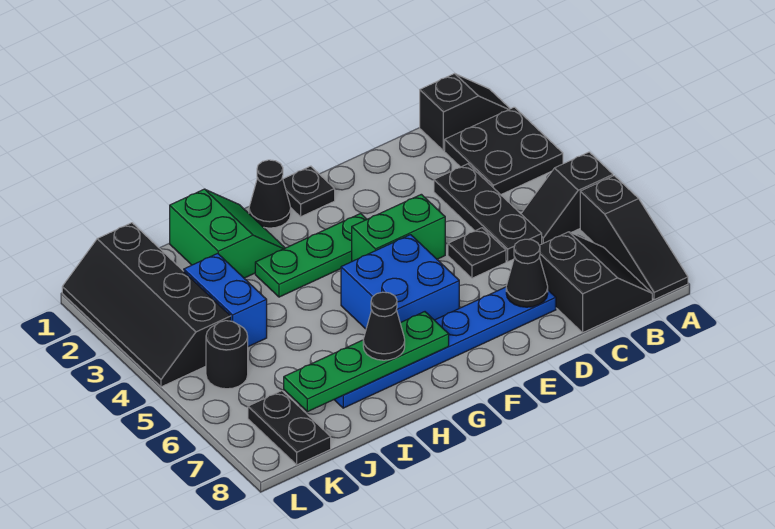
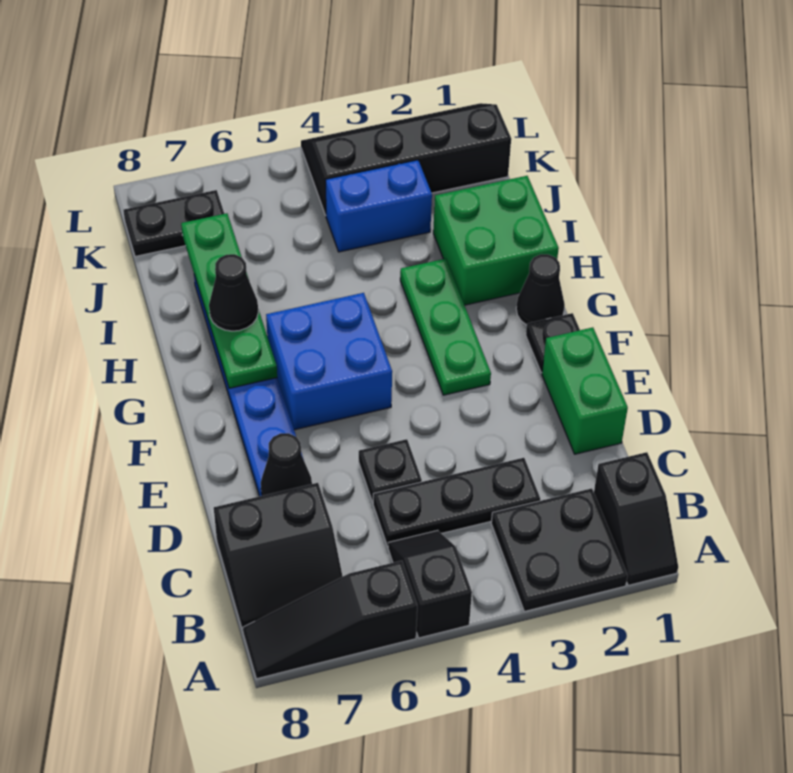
green 1x2 brick [352,194,445,261] -> green 1x2 brick moved to [542,327,628,454]
green 2x2 slope [170,189,285,278] -> green 2x2 brick [433,176,559,305]
black 1x1 round brick [206,321,248,389] -> none

